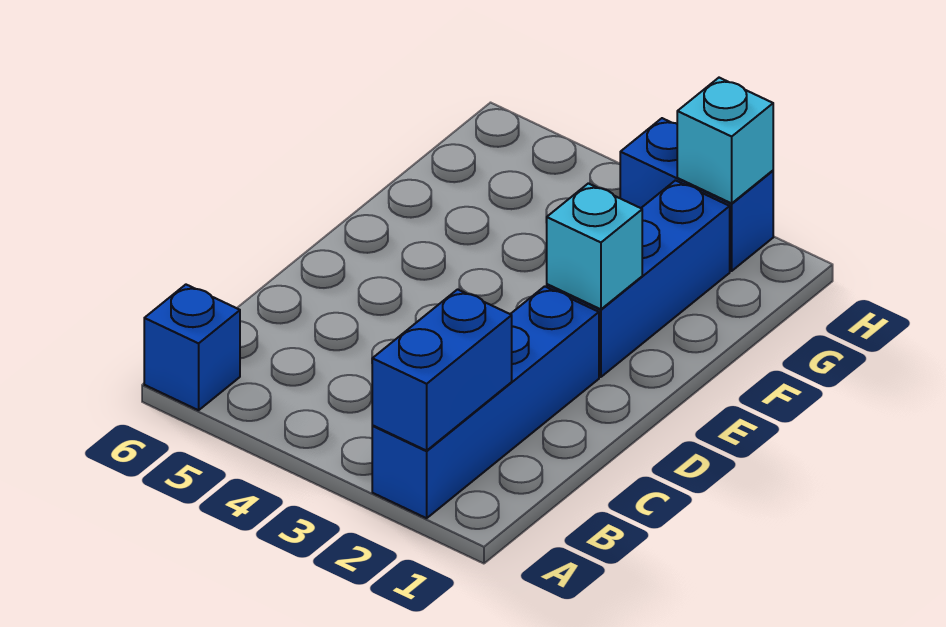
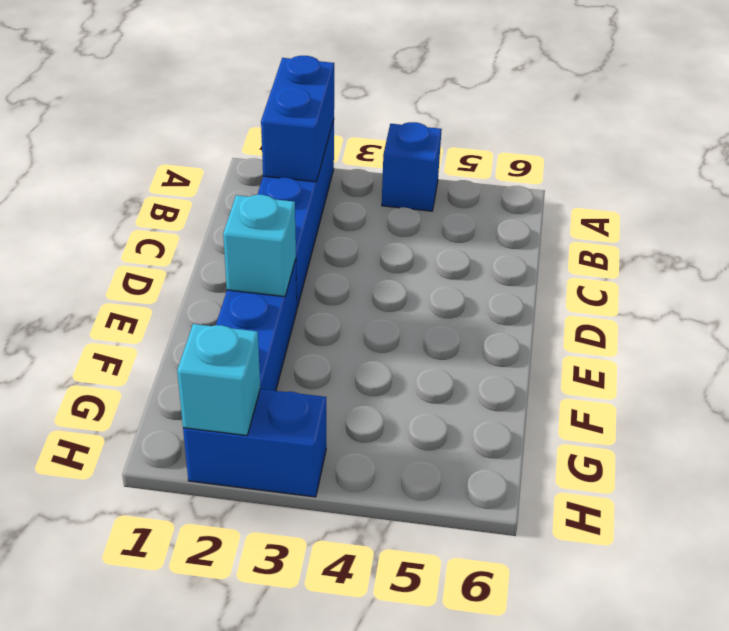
blue 1x1 brick [144,285,240,410] -> blue 1x1 brick moved to [382,122,442,211]

